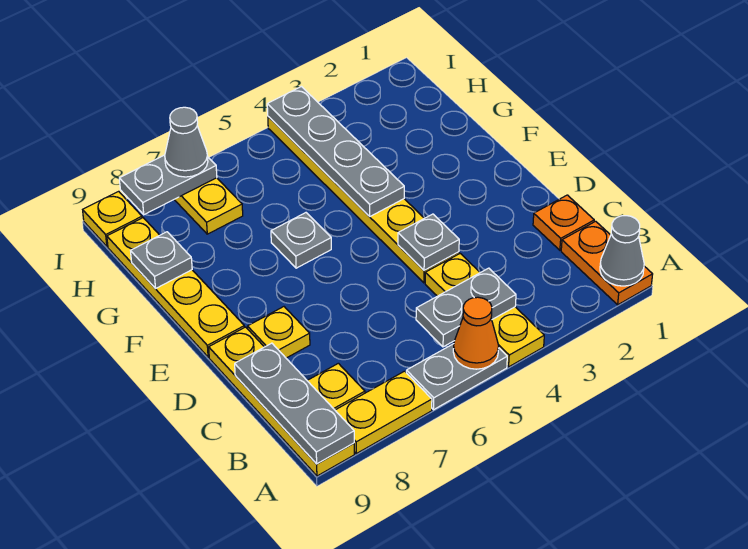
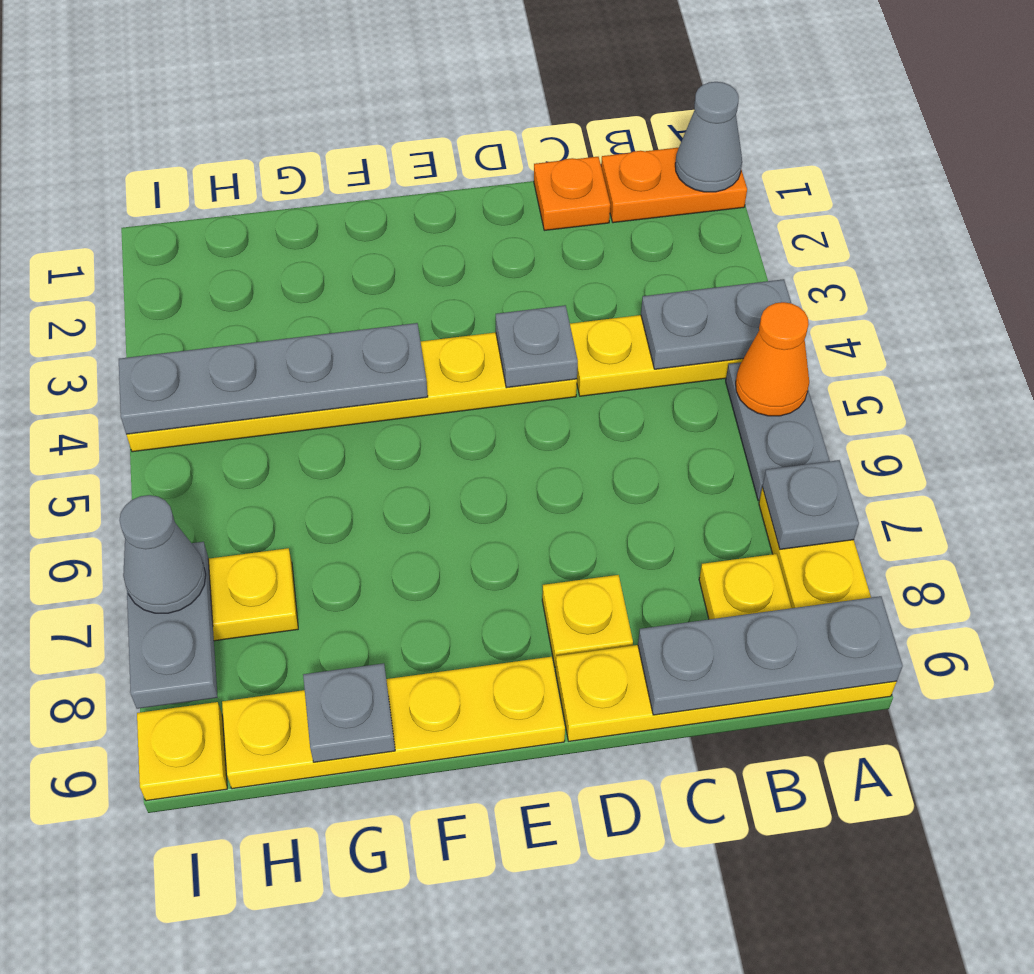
grey 1x2 plate [416,268,516,347] -> grey 1x2 plate turned to [641,279,791,369]
grey 1x1 plate [271,213,331,268] -> grey 1x1 plate moved to [762,460,859,549]

